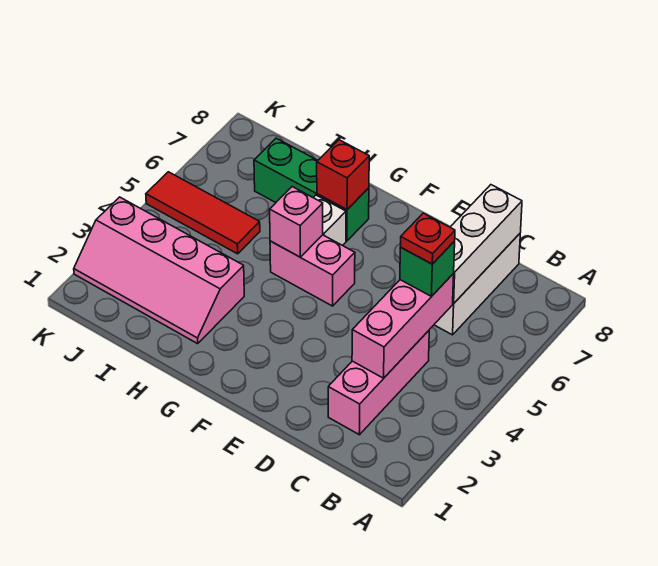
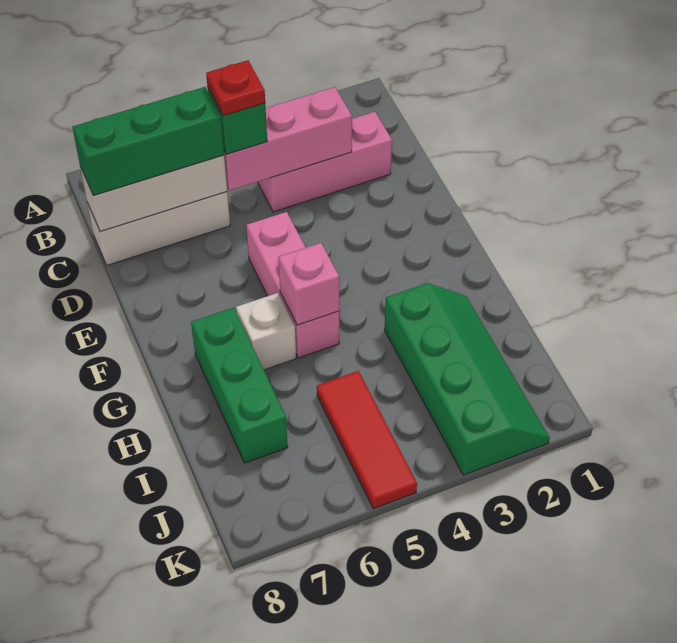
none -> green 1x3 brick [73,87,224,196]
pink 1x2 brick [270,235,355,306] -> pink 1x3 brick [246,212,339,358]
red 1x1 brick [317,140,369,210] -> none
pink 2x4 slope [74,197,244,344] -> green 2x4 slope [385,283,550,475]

